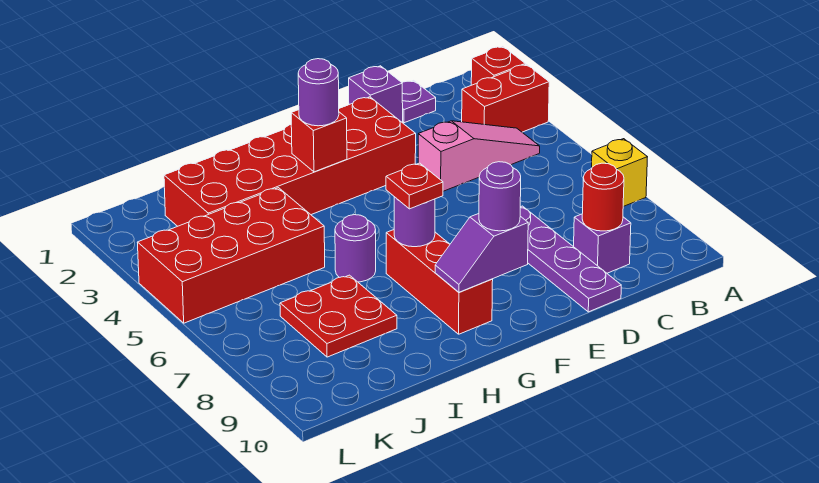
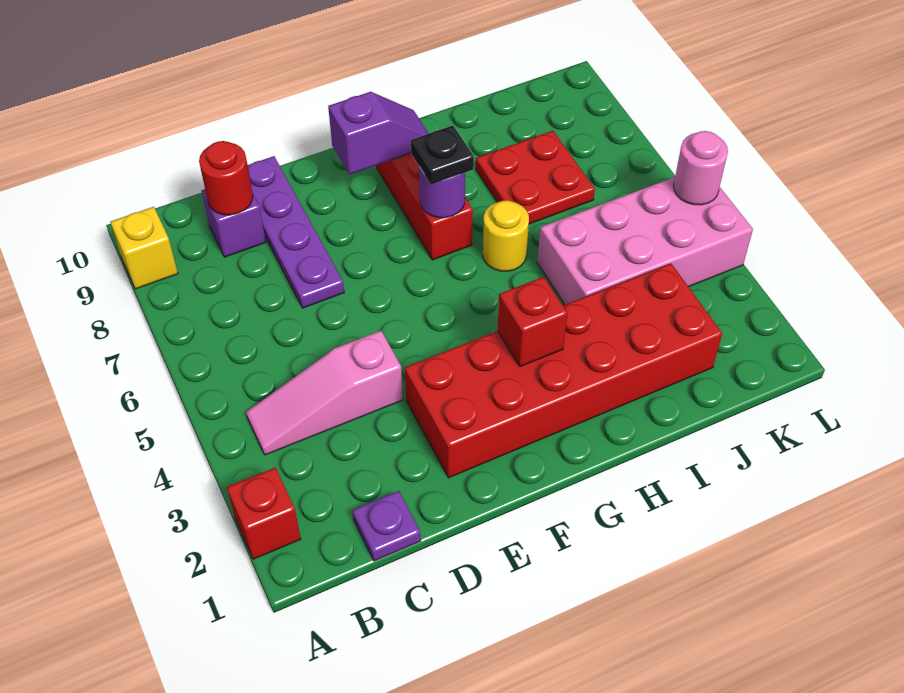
red 1x2 brick [462,64,549,132] -> none
yellow 1x1 brick [592,139,647,207] -> yellow 1x1 brick moved to [111,207,178,289]
purple 1x1 brick [349,66,403,123] -> none
purple 1x1 round brick [479,162,521,231] -> none
purple 1x1 round brick [298,59,339,126] -> none
red 1x1 plate [386,163,443,209] -> black 1x1 plate [411,125,474,184]
purple 1x1 round brick [335,215,376,282] -> yellow 1x1 round brick [483,200,529,271]
red 2x4 brick [137,188,325,323] -> pink 2x4 brick [537,177,753,305]
none -> pink 1x1 round brick [674,131,728,205]

